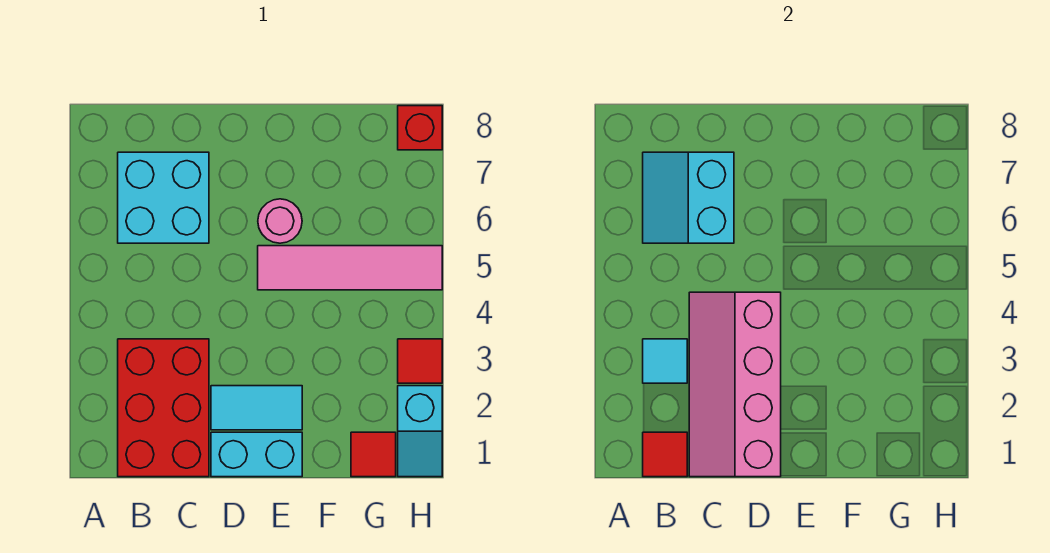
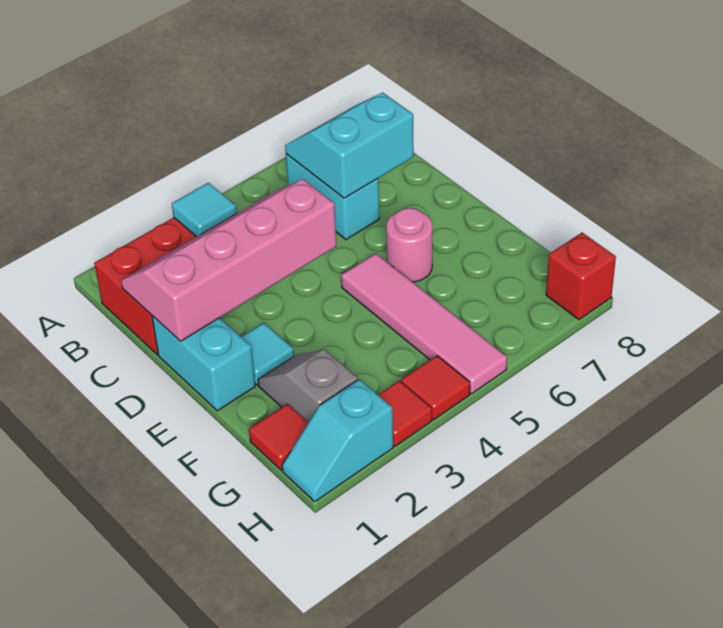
red 1x1 tile [643,432,687,477] -> red 1x1 tile moved to [401,356,470,420]
cyan 2x2 brick [118,152,209,243] -> cyan 1x2 brick [286,154,379,240]
cyan 1x2 tile [211,386,302,430] -> cyan 1x1 tile [242,323,294,385]
none -> grey 1x2 slope [258,350,358,422]

